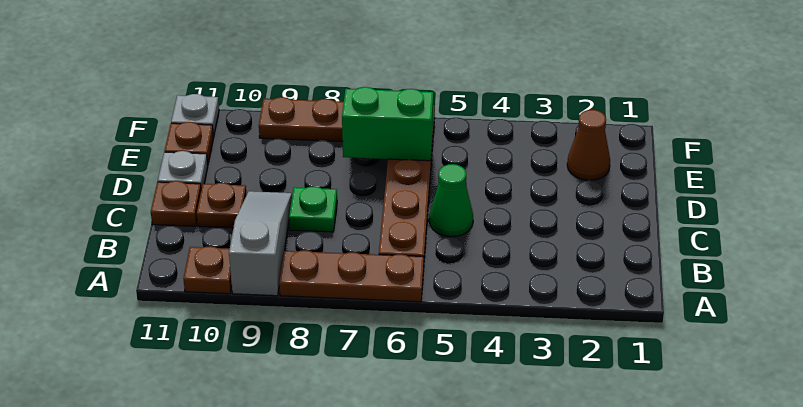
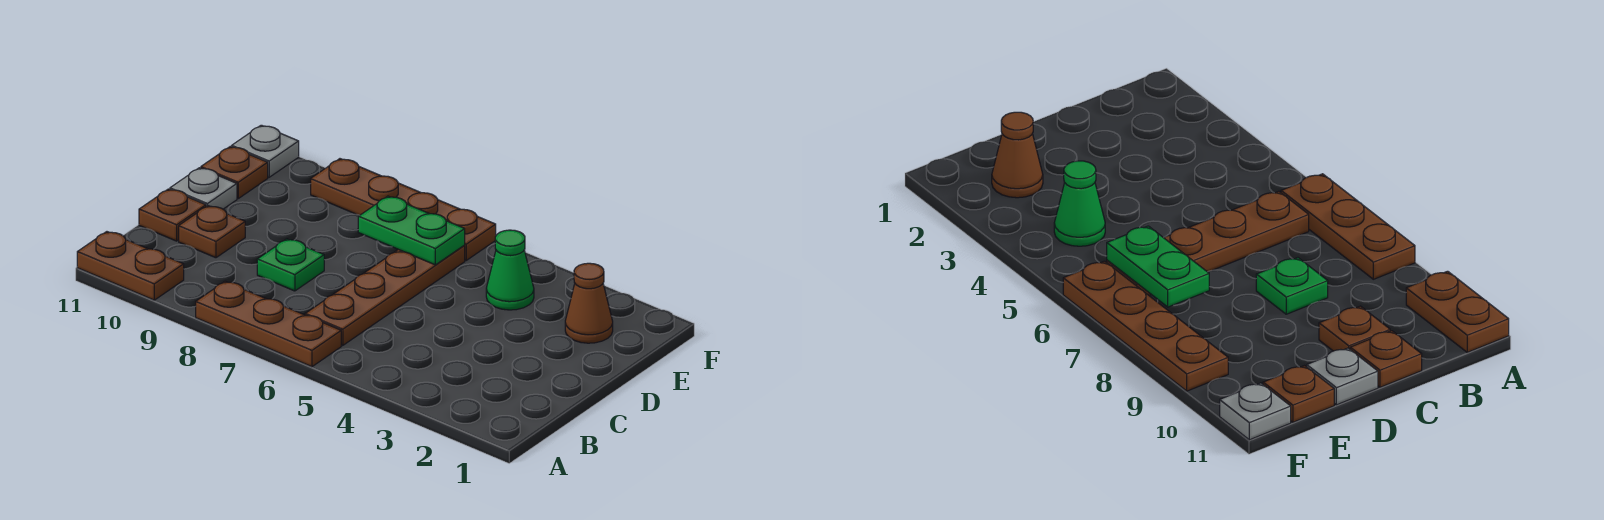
grey 1x3 slope [229,191,292,296] -> none
brown 1x1 plate [183,246,232,294] -> brown 1x2 plate [77,232,184,300]
green 1x1 cone [429,164,473,237] -> green 1x1 cone moved to [486,230,534,310]
green 1x2 brick [342,87,433,161] -> green 1x2 plate [358,196,465,265]

